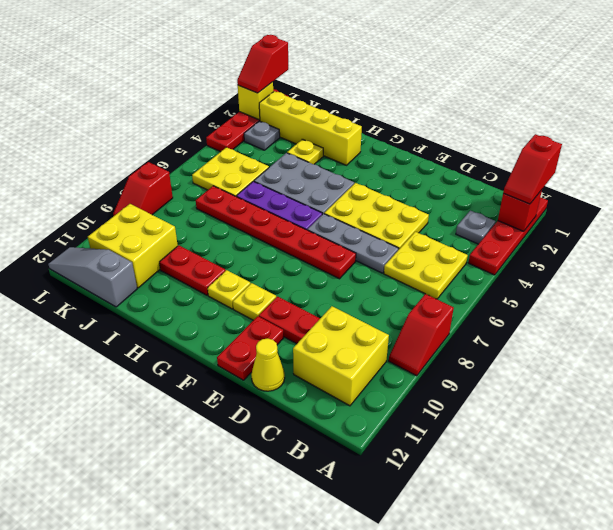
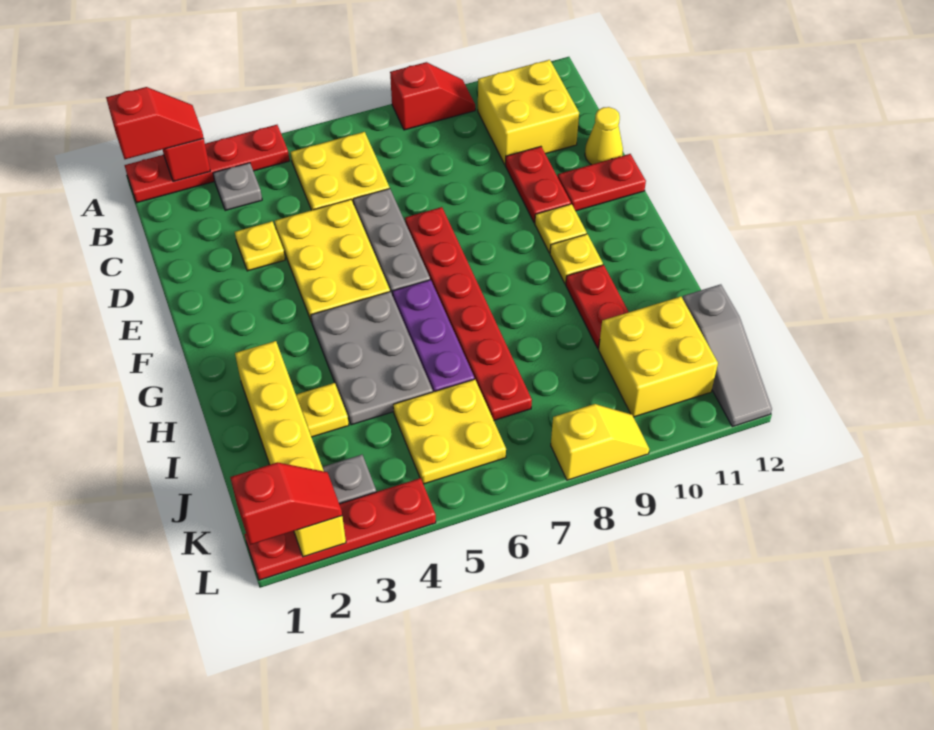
none -> yellow 1x1 plate [235,221,285,271]
red 1x2 slope [113,162,173,216] -> yellow 1x2 slope [551,404,649,480]

